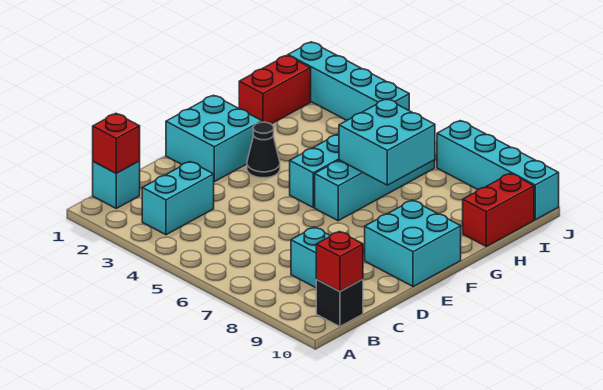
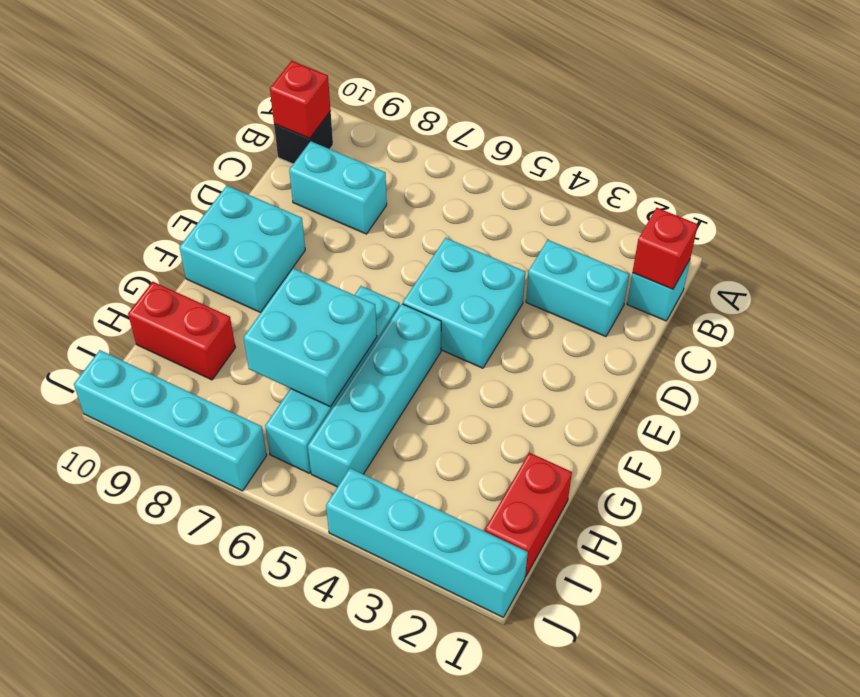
cyan 1x2 brick [142,162,214,235] -> cyan 1x2 brick turned to [526,240,629,337]
cyan 2x2 brick [166,95,262,182] -> cyan 2x2 brick moved to [403,238,525,368]
black 1x1 cone [247,122,280,178] -> none
red 1x2 brick [463,173,534,246] -> red 1x2 brick turned to [128,282,235,380]

